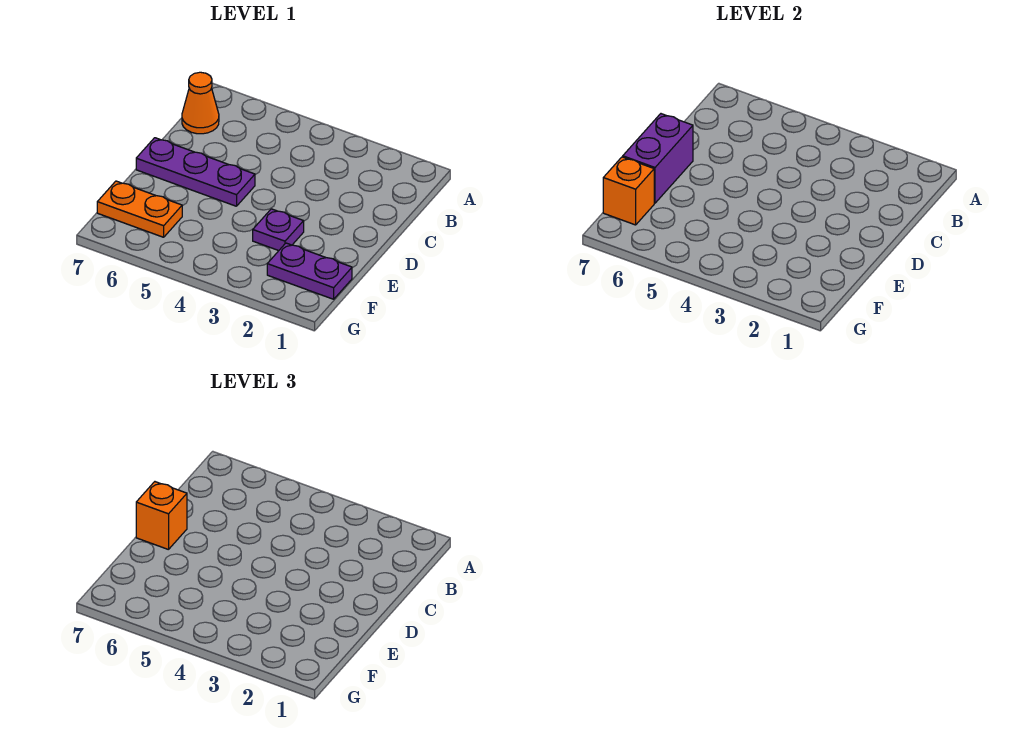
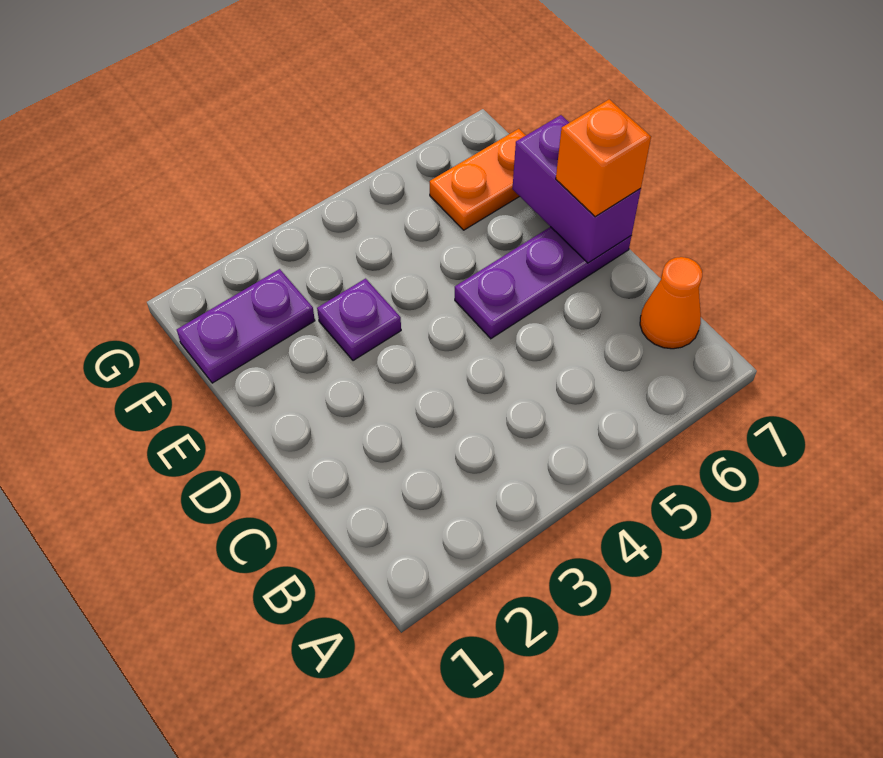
orange 1x1 brick [603,157,654,225] -> none

